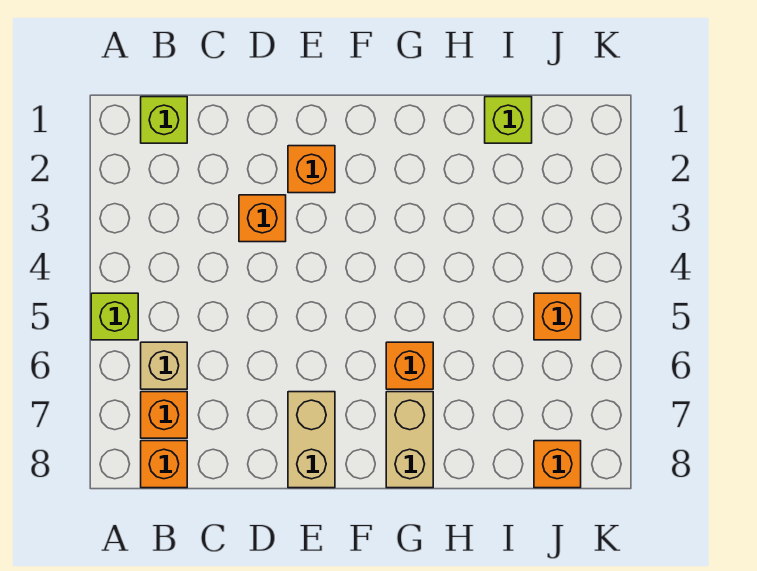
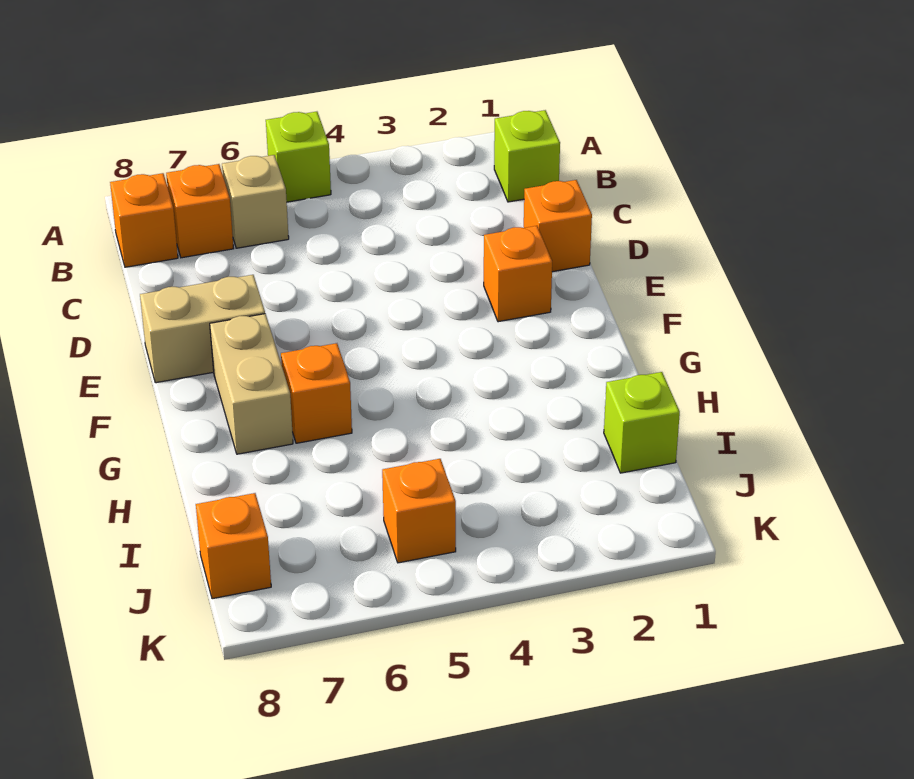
orange 1x1 brick [239,195,286,242] -> orange 1x1 brick moved to [524,180,592,272]
tan 1x2 brick [386,392,433,488] -> tan 1x2 brick turned to [210,314,293,454]

